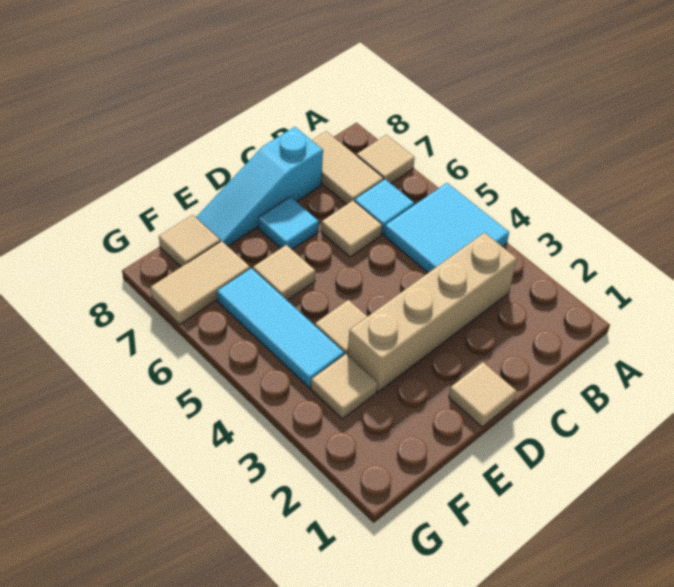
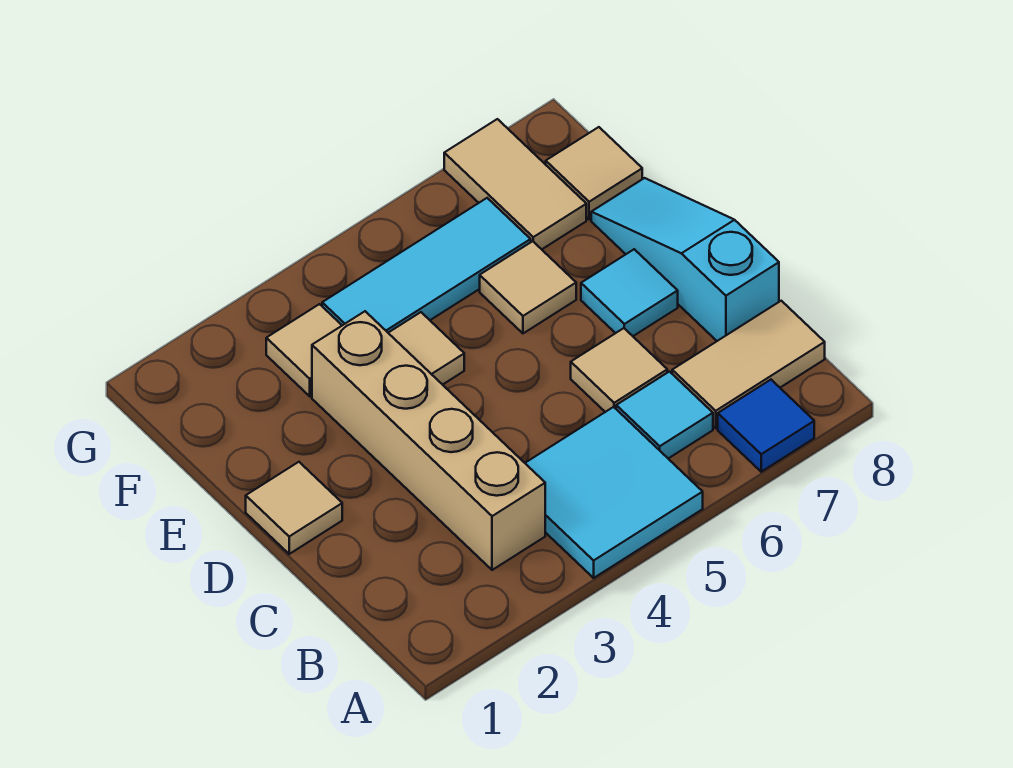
tan 1x1 tile [357,135,415,183] -> blue 1x1 tile [718,380,814,472]

